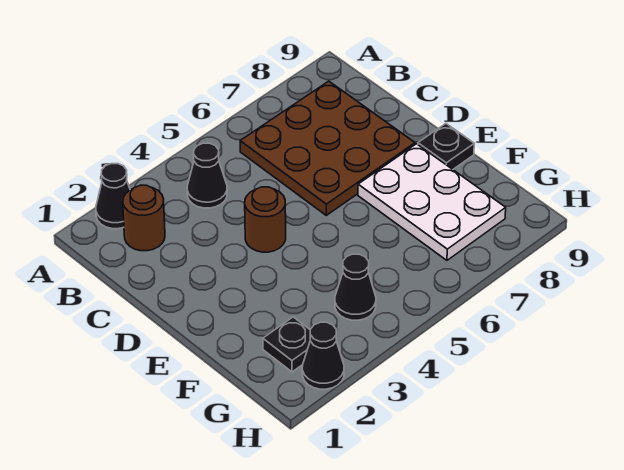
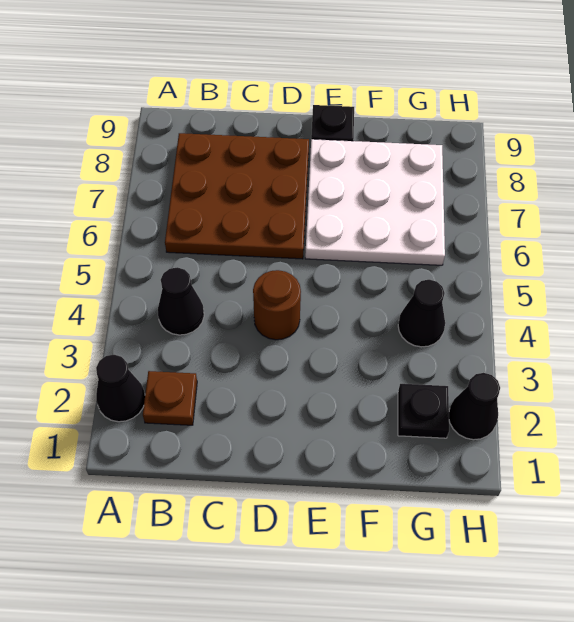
brown 1x1 round brick [123,185,165,251] -> brown 1x1 plate [143,371,197,425]
white 2x3 plate [358,144,506,260] -> white 3x3 plate [305,139,445,265]

